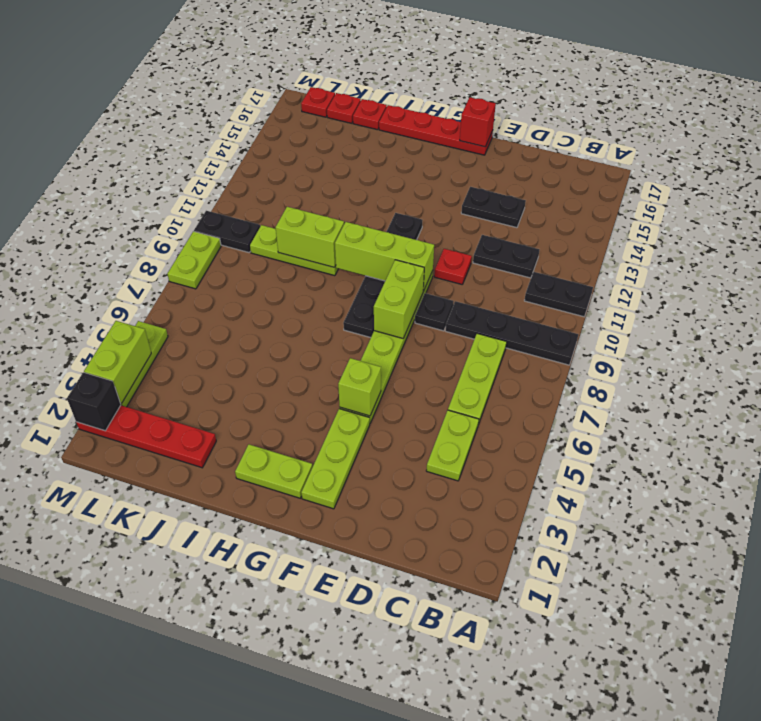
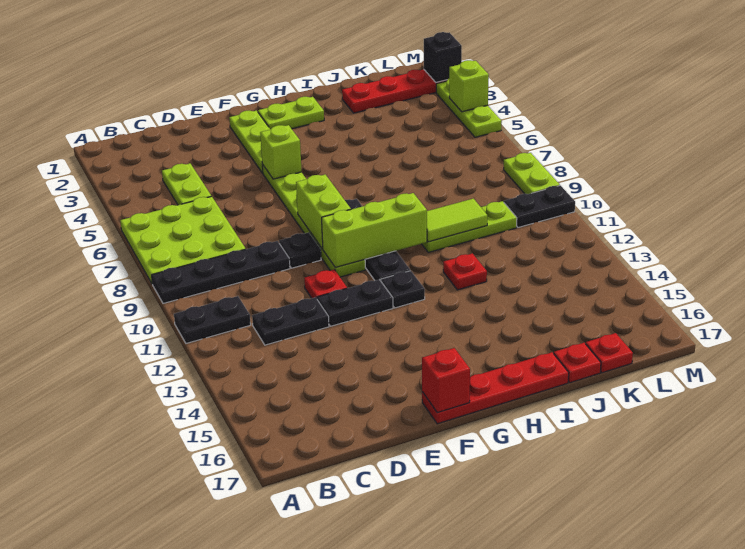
lime 1x3 plate [448,334,506,425] -> lime 3x3 plate [120,196,245,283]
black 1x2 plate [461,187,526,228] -> black 1x2 plate moved to [317,280,393,326]
lime 1x2 brick [275,207,344,267] -> lime 1x2 tile [427,199,487,242]
red 1x1 plate [301,87,335,117] -> red 1x1 plate moved to [443,253,487,290]
lime 1x2 brick [84,321,151,404] -> lime 1x1 brick [449,60,489,112]

